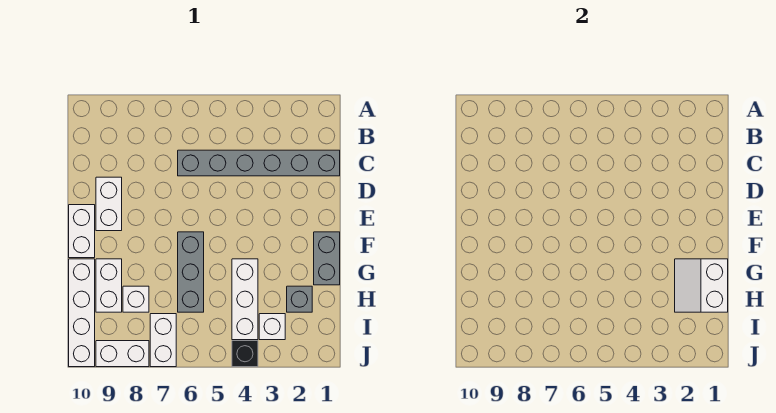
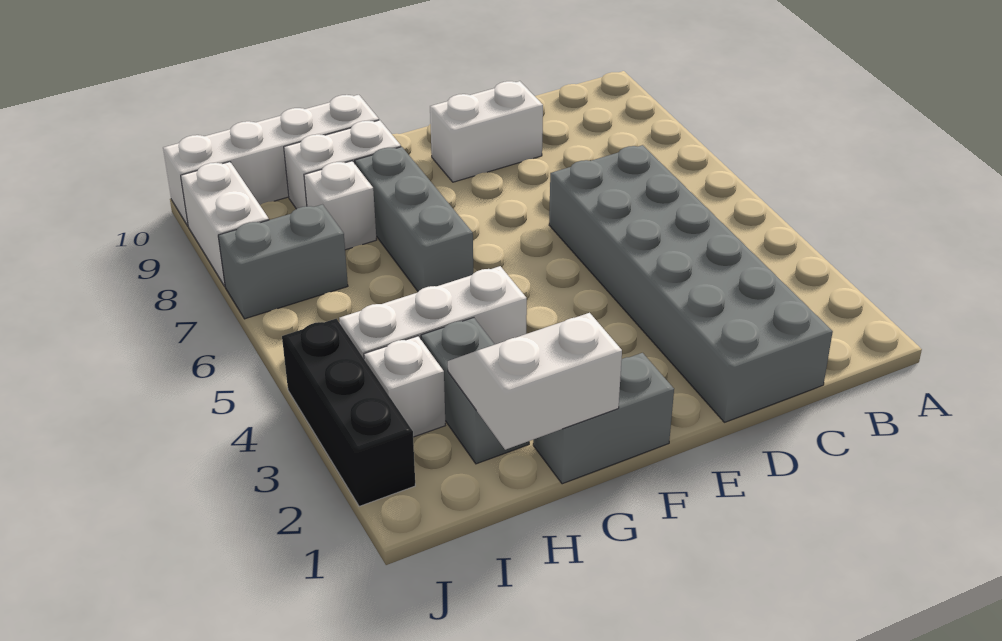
grey 1x6 brick [178,150,340,176] -> grey 2x6 brick [549,145,833,422]
white 1x2 brick [69,205,95,258] -> none
grey 1x3 brick [178,232,204,312] -> grey 1x3 brick turned to [355,147,473,291]
grey 1x1 brick [287,286,312,312] -> grey 1x2 brick [421,318,529,464]
white 1x2 brick [150,314,176,367] -> grey 1x2 brick [218,205,348,319]
black 1x1 brick [232,341,258,367] -> black 1x3 brick [282,319,415,506]

